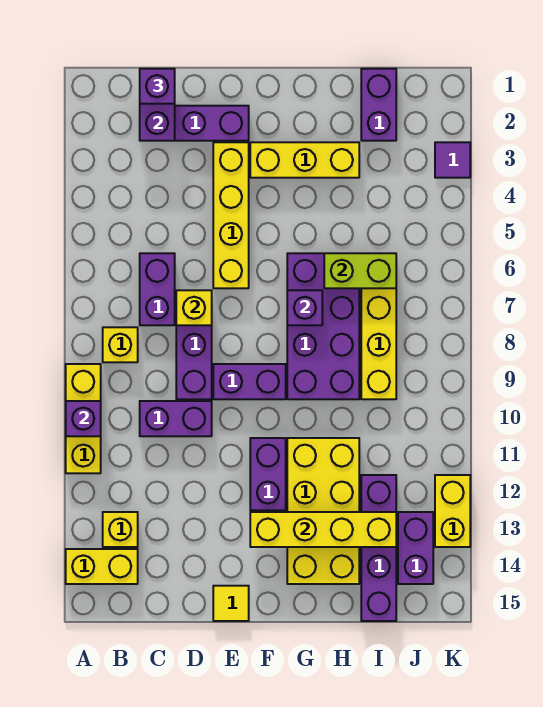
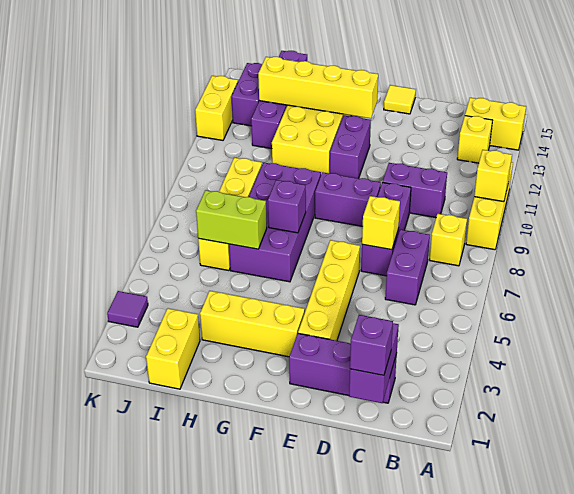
purple 1x1 brick [66,401,101,436] -> yellow 1x1 brick [474,150,512,202]
purple 1x2 brick [361,69,396,141] -> yellow 1x2 brick [146,308,200,389]

